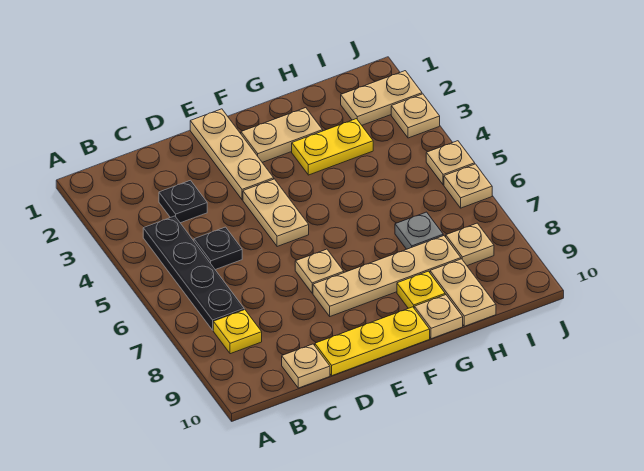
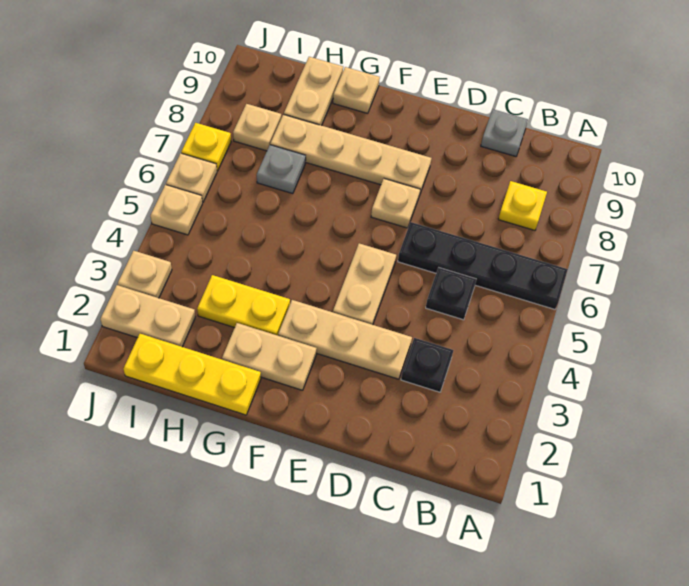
black 1x4 plate [143,216,244,330] -> black 1x4 plate turned to [398,222,568,309]
tan 1x1 plate [282,344,330,388] -> grey 1x1 plate [481,109,528,156]
yellow 1x3 plate [315,307,430,376] -> yellow 1x3 plate moved to [123,334,261,415]
tan 1x3 plate [190,109,274,200] -> tan 1x3 plate turned to [278,300,412,379]
yellow 1x1 plate [397,271,445,308] -> yellow 1x1 plate moved to [181,123,231,171]

